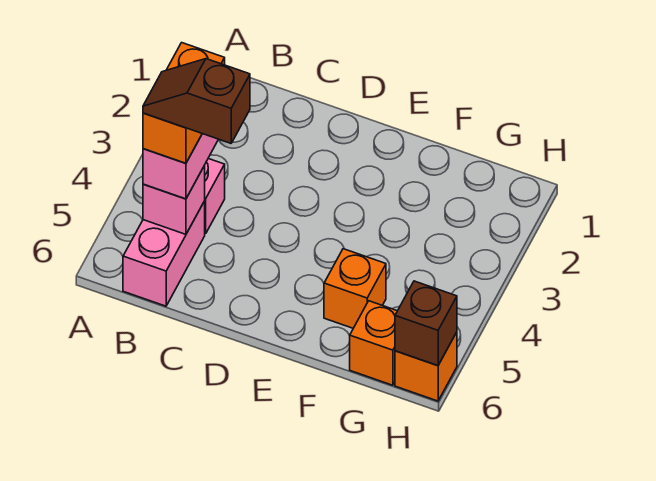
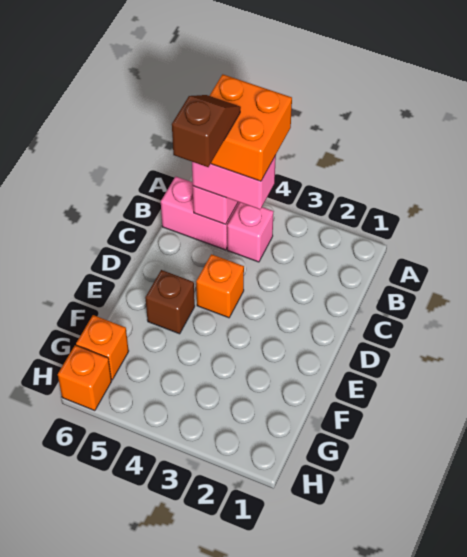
orange 1x2 brick [143,43,225,163] -> orange 2x2 brick [210,74,292,181]
orange 1x1 brick [324,249,386,328] -> orange 1x1 brick moved to [196,254,244,318]
brown 1x1 brick [395,281,457,366] -> brown 1x1 brick moved to [145,270,195,334]

